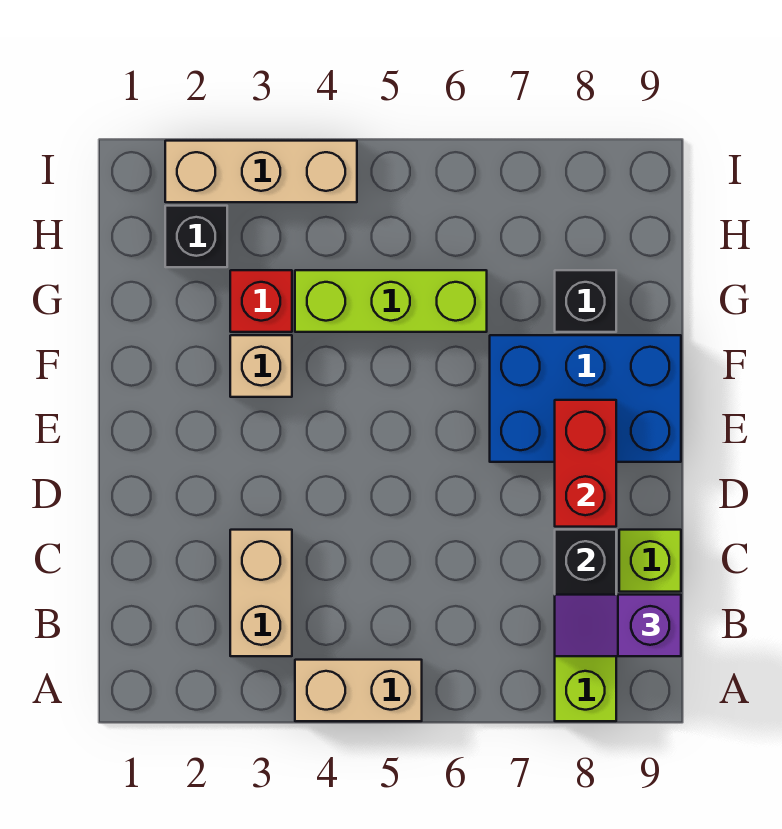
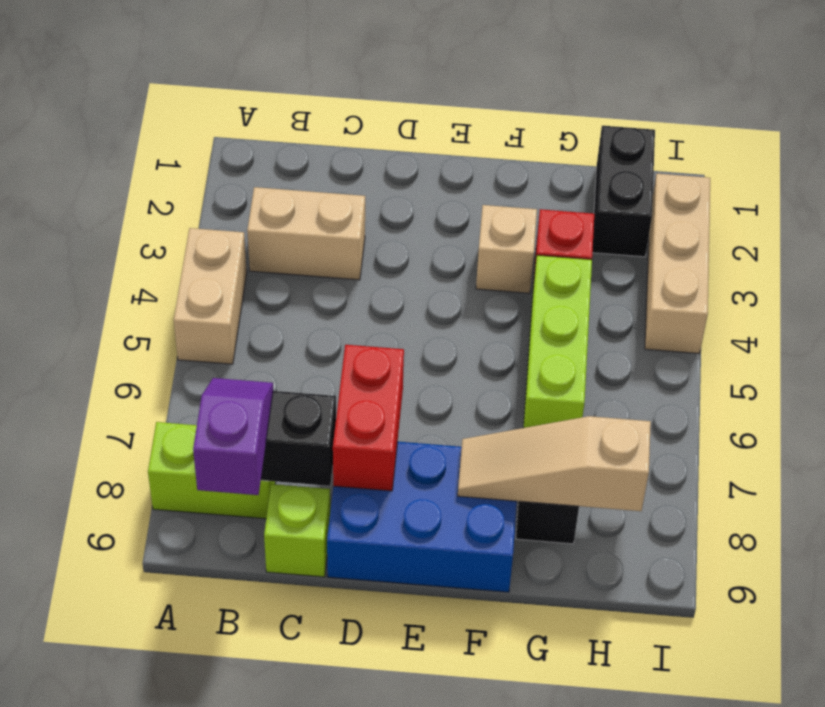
red 1x2 brick [555,400,616,527] -> red 1x2 brick turned to [333,345,404,491]
blue 2x3 brick [490,335,681,462] -> blue 2x3 brick turned to [327,442,517,592]
none -> tan 1x3 slope [458,416,651,511]
black 1x1 brick [165,206,227,267] -> black 1x2 brick [592,126,655,257]

